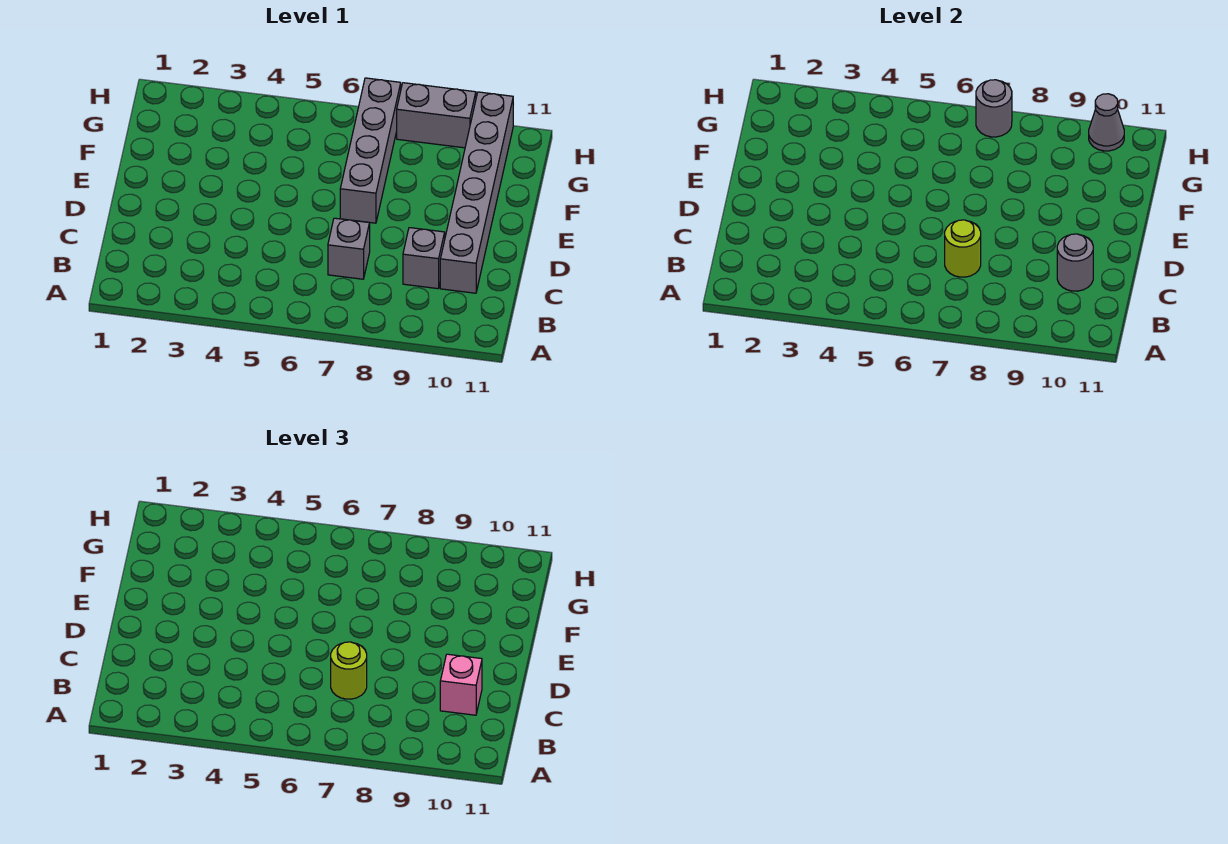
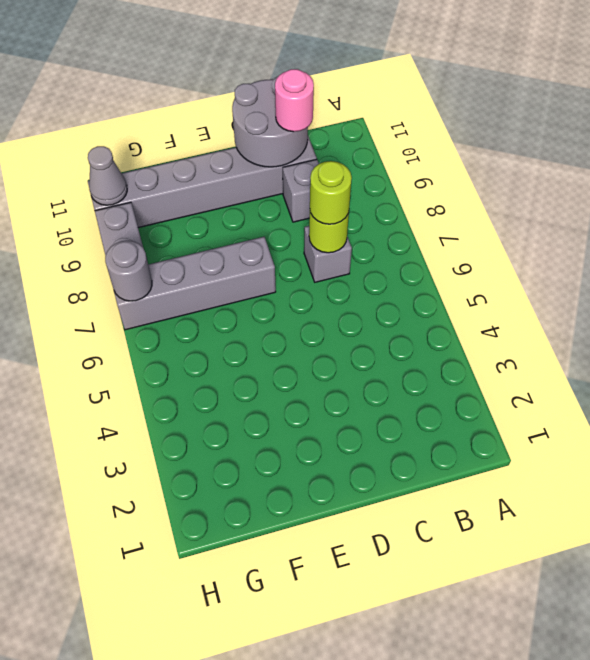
grey 1x1 round brick [1057,234,1093,291] -> grey 2x2 round brick [232,77,308,167]
pink 1x1 brick [440,654,482,715] -> pink 1x1 round brick [275,69,314,132]

